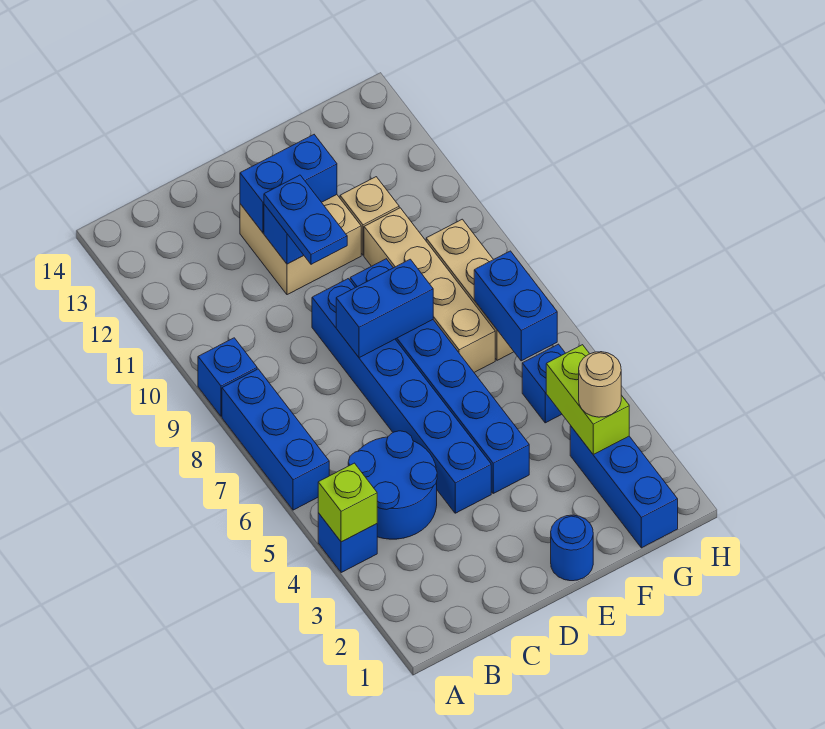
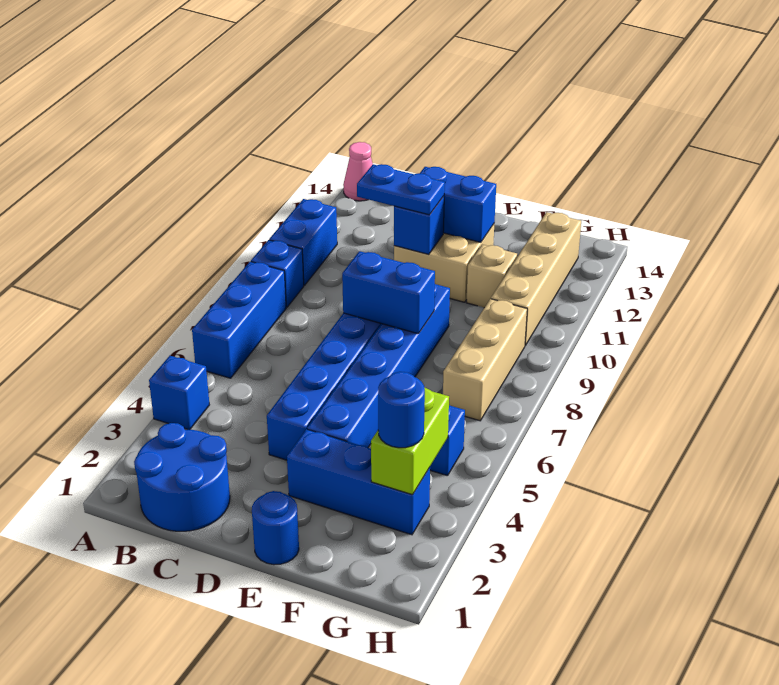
lime 1x1 brick [318,463,377,542] -> none
none -> pink 1x1 cone [343,142,373,201]
blue 2x2 round brick [348,431,437,539] -> blue 2x2 round brick moved to [134,423,230,531]
blue 1x2 plate [264,175,347,264] -> blue 1x2 plate turned to [357,164,445,215]
tan 1x4 brick [364,208,495,372] -> tan 1x4 brick moved to [491,212,581,346]
blue 1x3 brick [570,426,678,548] -> blue 1x3 brick turned to [287,429,430,535]
tan 1x1 round brick [579,352,621,417] -> blue 1x1 round brick [378,372,425,448]
blue 1x2 brick [474,251,557,361] -> blue 1x2 brick moved to [269,199,337,285]

